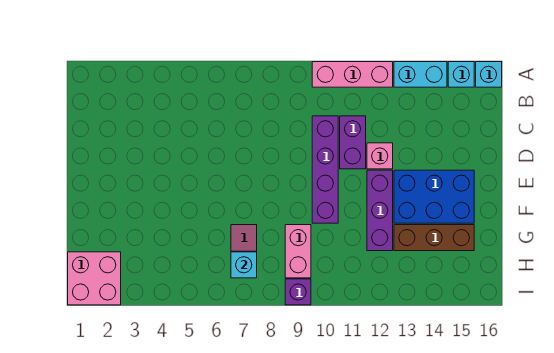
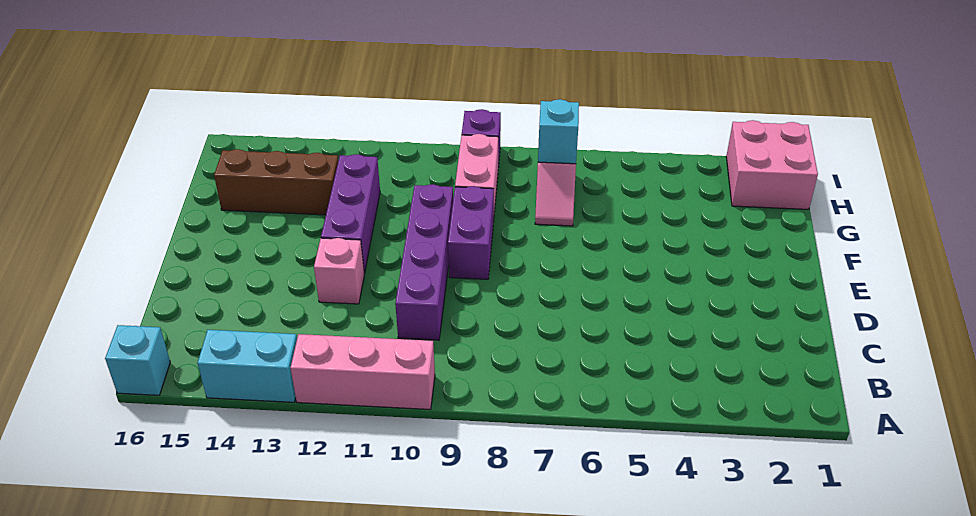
cyan 1x1 brick [448,62,474,87] -> none
purple 1x2 brick [340,116,366,169] -> purple 1x2 brick moved to [448,186,494,279]
blue 2x3 brick [394,170,474,223] -> none

